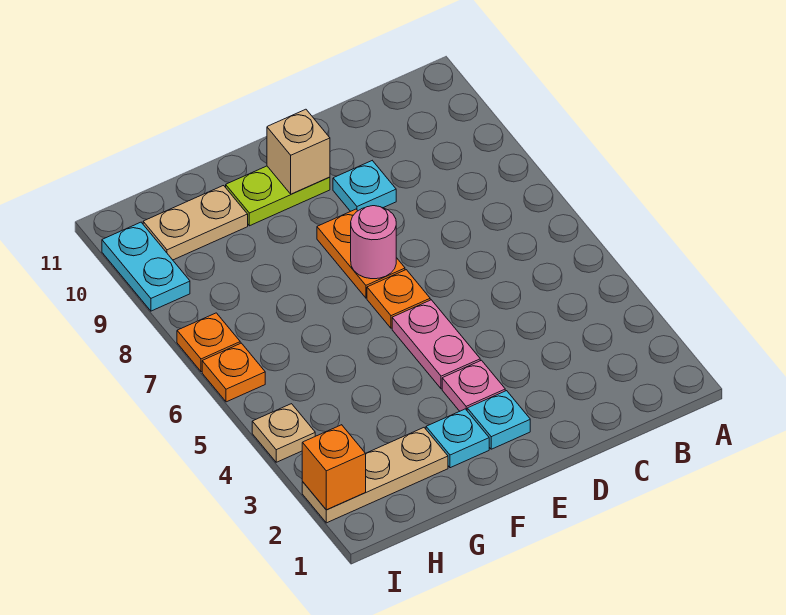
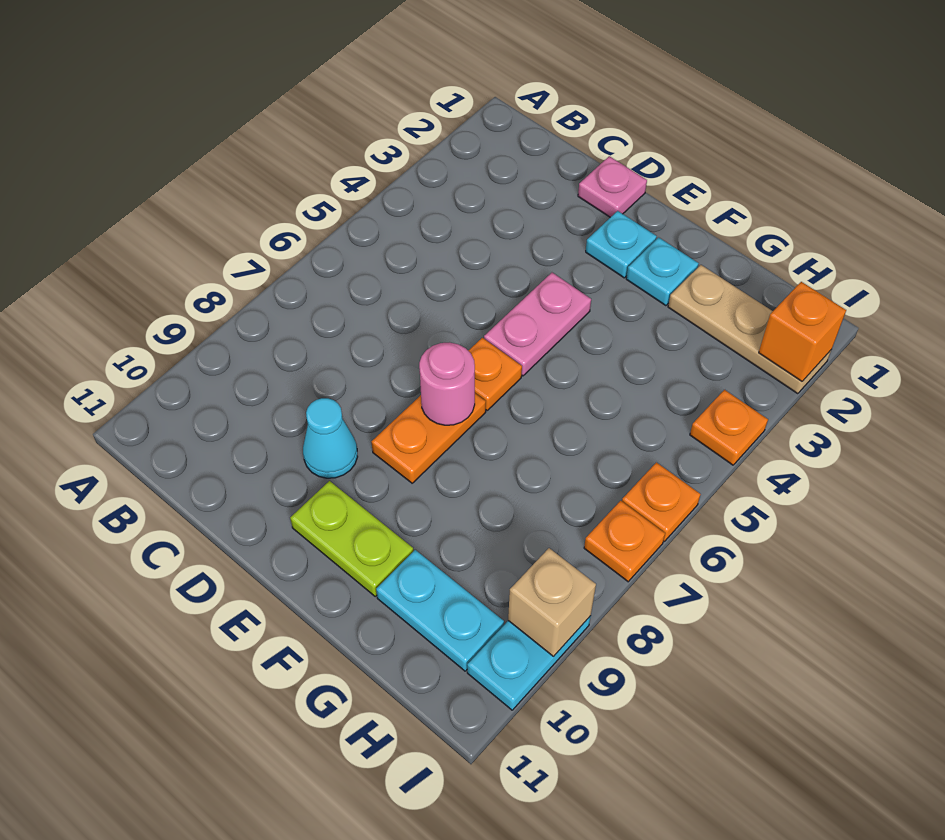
cyan 1x1 plate [333,161,396,211] -> cyan 1x1 cone [303,398,358,478]
pink 1x1 plate [442,360,505,411] -> pink 1x1 plate moved to [578,156,647,217]
tan 1x1 brick [267,109,330,194] -> tan 1x1 brick moved to [508,548,596,656]
tan 1x2 plate [143,186,248,260] -> cyan 1x2 plate [376,550,504,671]
tan 1x1 plate [252,404,315,462] -> orange 1x1 plate [690,390,768,465]

